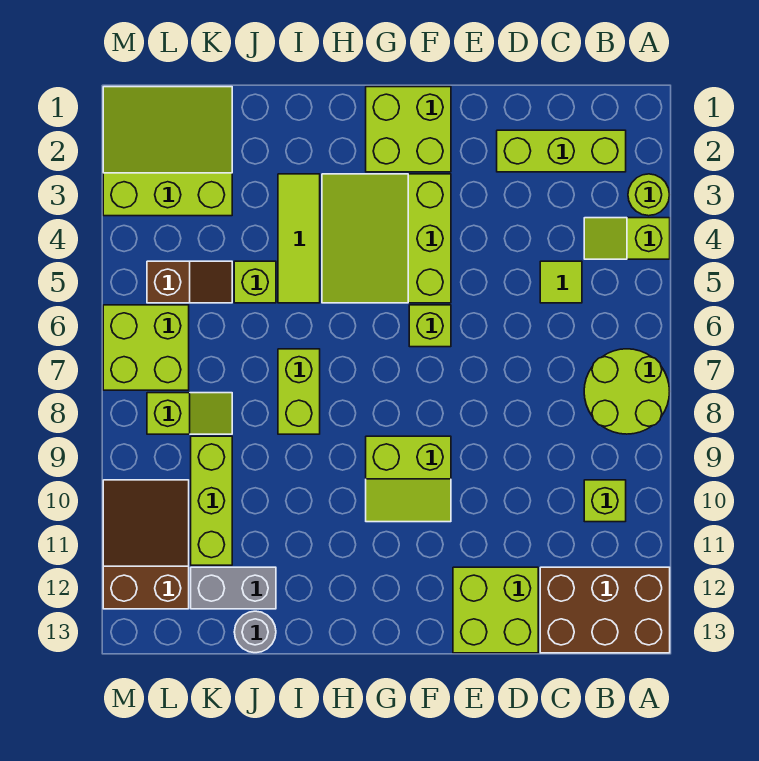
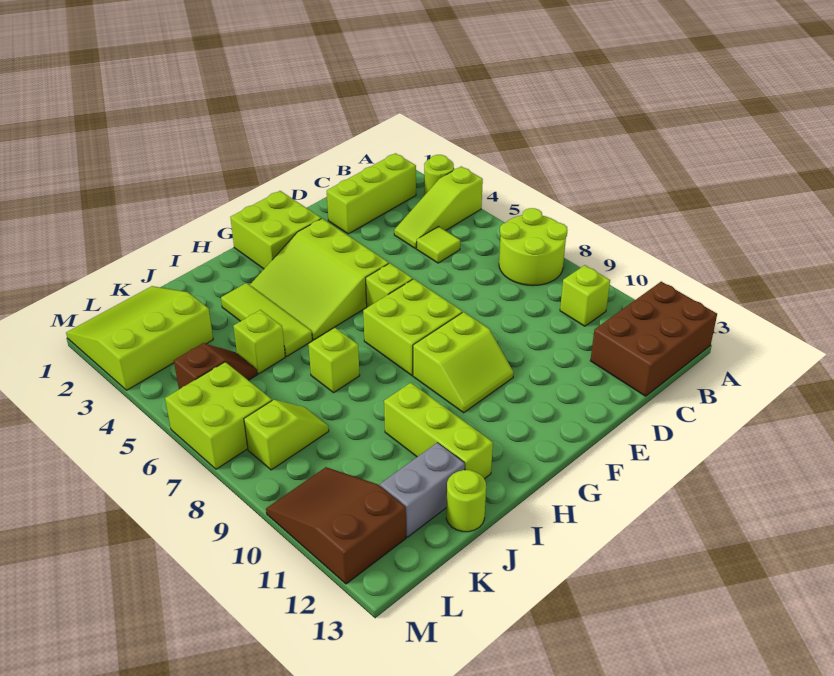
lime 1x2 slope [584,218,670,259] -> lime 1x3 slope [394,166,483,249]
lime 2x2 brick [453,567,538,653] -> lime 2x2 brick moved to [363,279,462,375]
lime 1x2 brick [278,349,320,434] -> lime 1x1 brick [308,328,360,393]
grey 1x1 round brick [234,611,276,653] -> lime 1x1 round brick [446,470,486,532]
lime 1x3 brick [191,436,232,565] -> lime 1x3 brick moved to [384,383,493,479]

